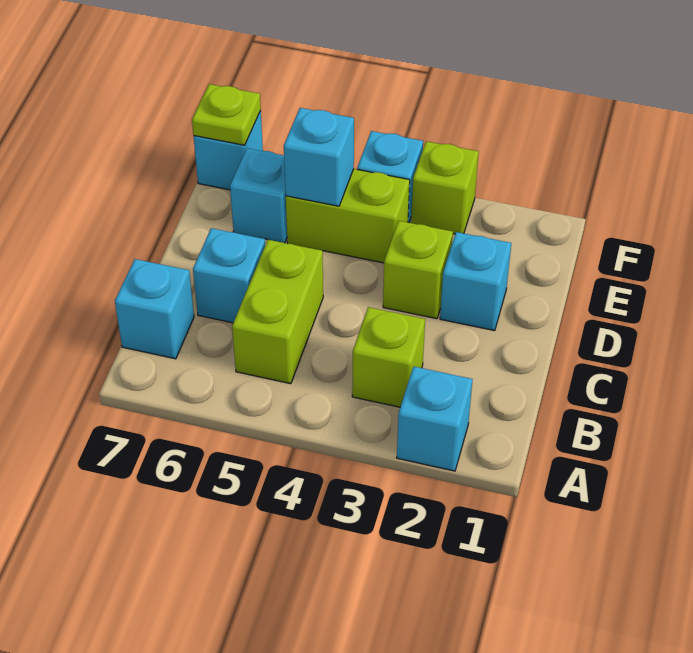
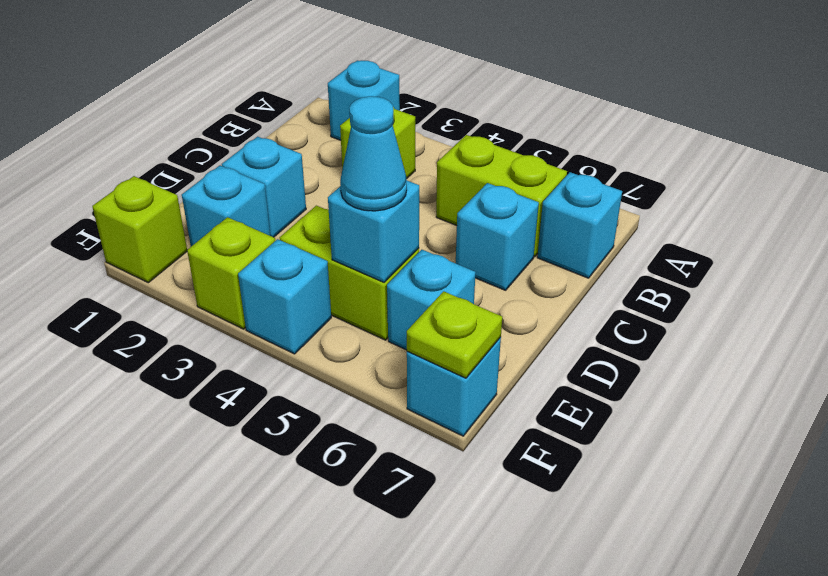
lime 1x2 brick [232,240,323,384] -> lime 1x2 brick turned to [436,135,567,257]
lime 1x1 brick [383,221,453,319] -> lime 1x1 brick moved to [92,176,187,283]
none -> cyan 1x1 brick [182,166,271,246]
none -> cyan 1x1 cone [340,96,407,211]

